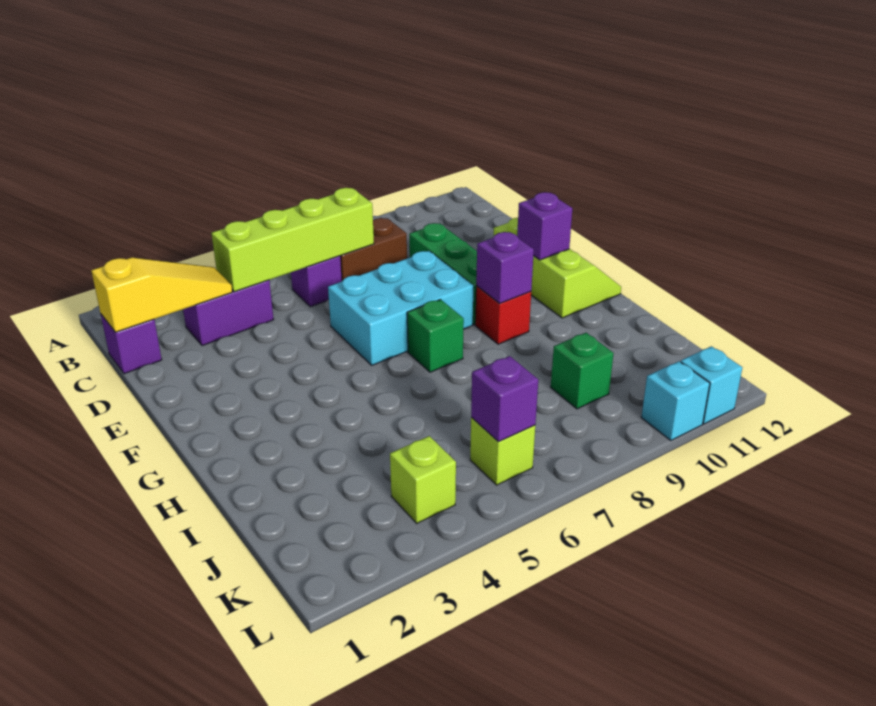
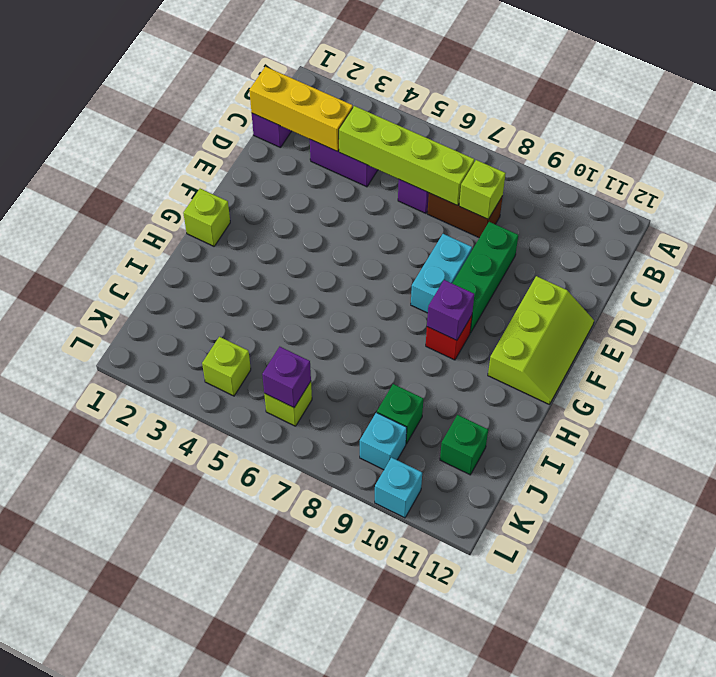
yellow 1x3 slope [91,258,232,332] -> yellow 1x3 brick [250,67,353,152]
none -> lime 1x1 brick [459,160,506,219]
cyan 2x3 brick [328,251,474,365] -> cyan 1x2 brick [411,234,472,313]
purple 1x1 brick [517,192,573,260] -> none
none -> lime 1x1 brick [183,189,230,246]
green 1x1 brick [407,300,464,372] -> green 1x1 brick moved to [440,415,488,475]
cyan 1x1 brick [680,346,742,424] -> cyan 1x1 brick moved to [360,413,407,470]

